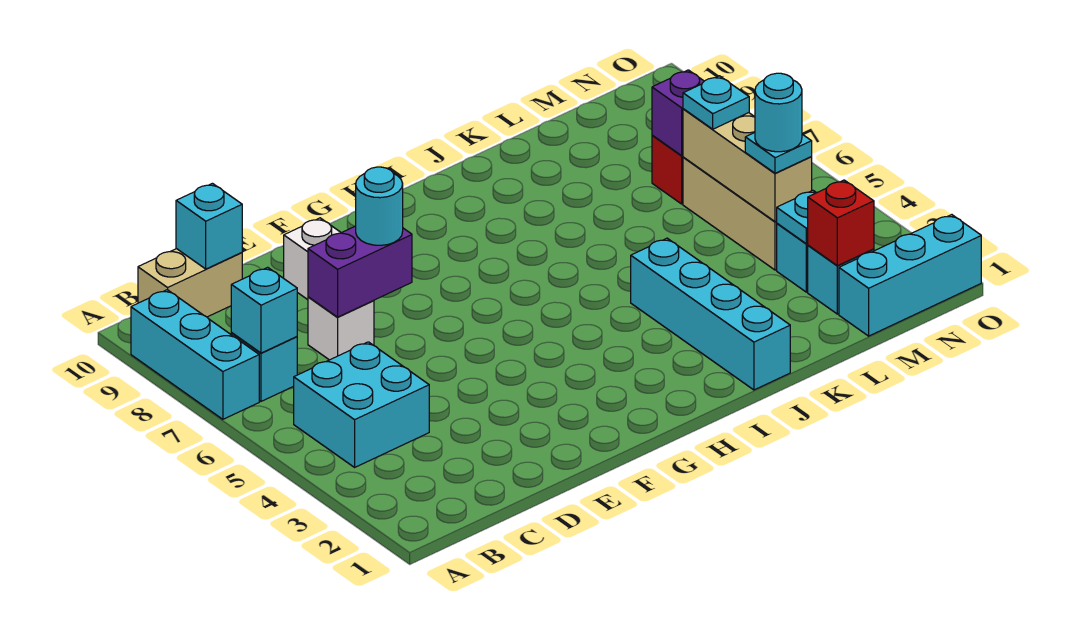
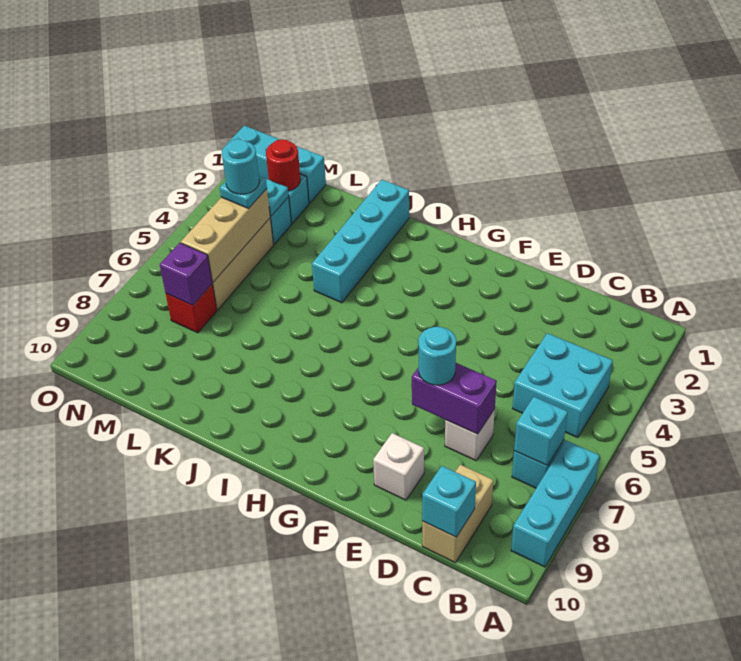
tan 1x2 brick [138,249,242,317] -> tan 1x2 brick turned to [422,465,493,563]
red 1x1 brick [808,180,874,266] -> red 1x1 round brick [266,139,301,191]
cyan 1x1 plate [683,76,749,129] -> none

